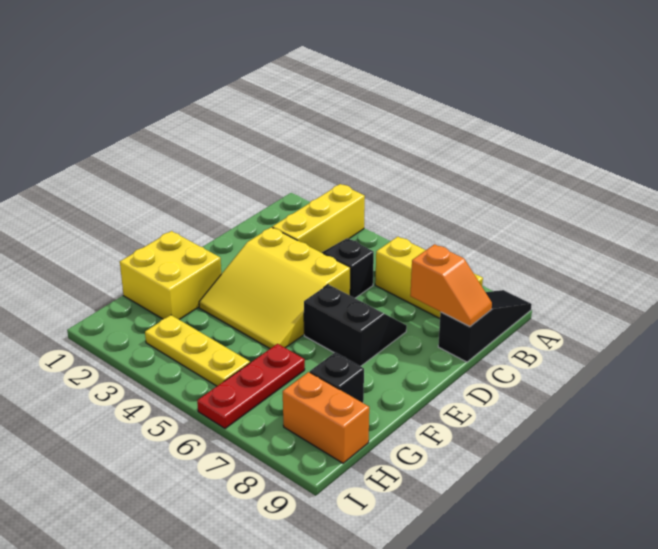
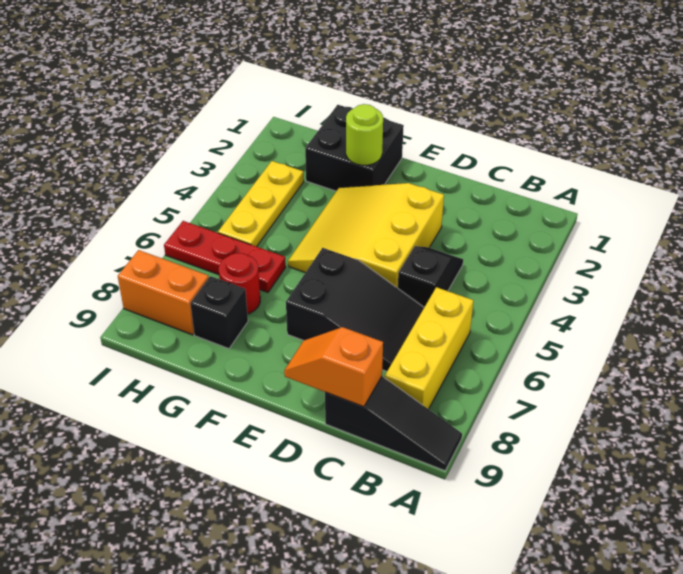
yellow 1x3 brick [272,184,365,253] -> none
orange 1x2 slope [410,244,492,326] -> orange 1x2 slope turned to [284,327,383,407]
black 2x2 slope [304,285,407,366] -> black 2x3 slope [286,248,424,371]
yellow 2x2 brick [120,231,221,320] -> black 2x2 brick [305,105,404,191]
none -> lime 1x1 round brick [346,104,383,165]
none -> red 1x1 round brick [219,253,260,314]
orange 1x2 brick [283,372,369,463] -> orange 1x2 brick turned to [118,250,209,335]

